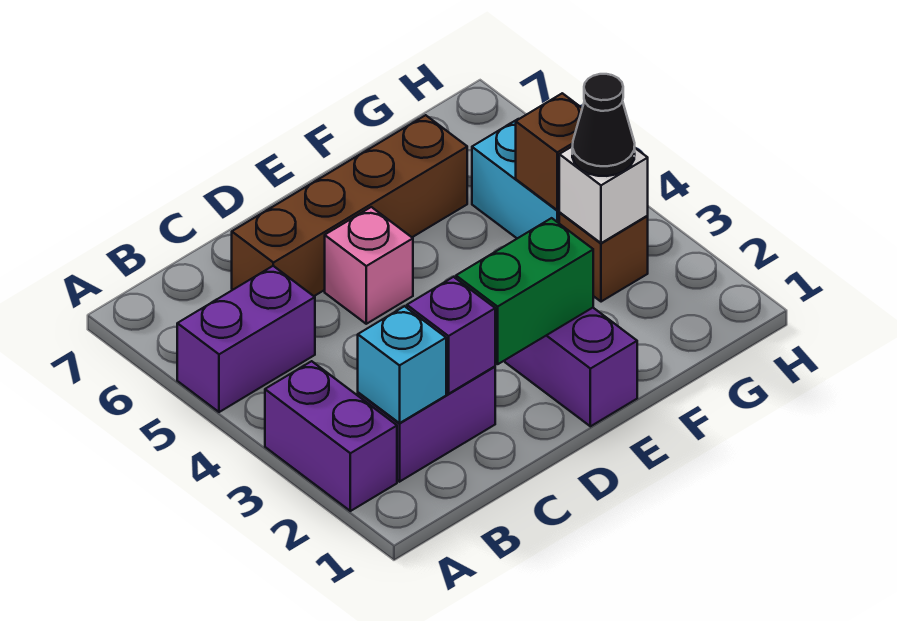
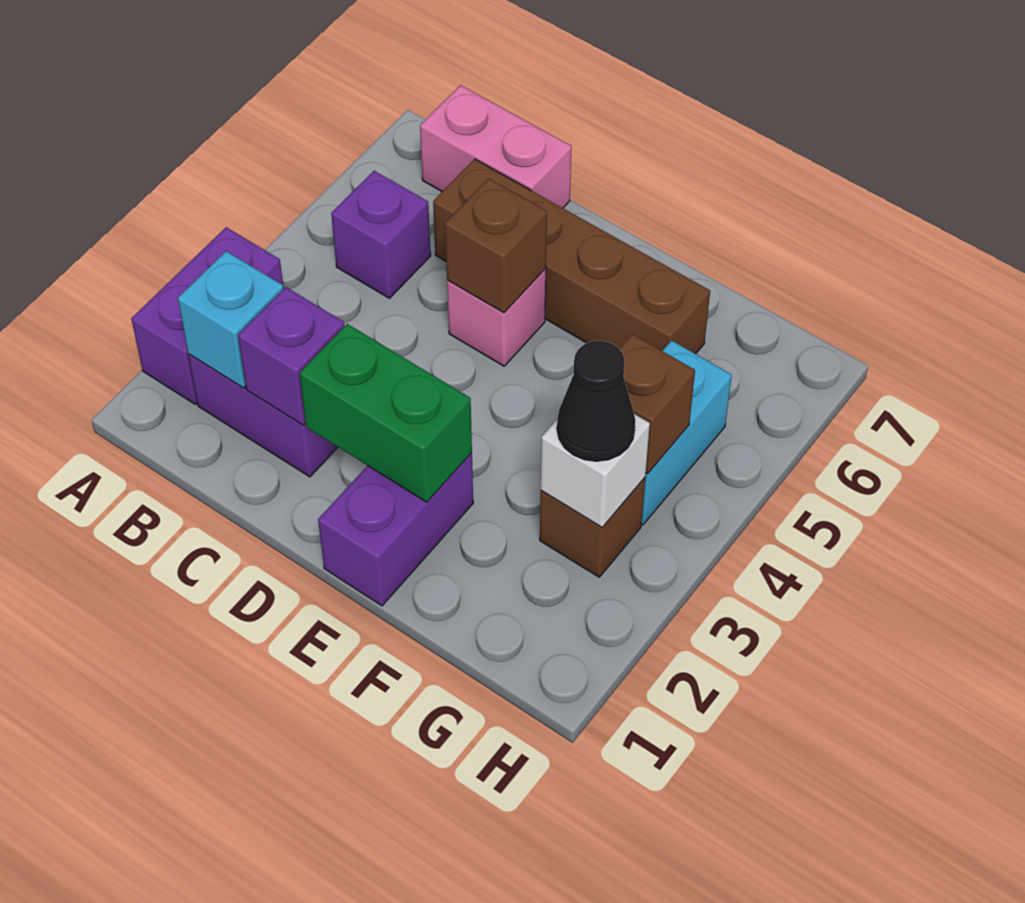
purple 1x2 brick [177,266,315,412] -> purple 1x1 brick [331,171,431,298]
none -> pink 1x2 brick [420,85,572,208]
none -> brown 1x1 brick [445,178,547,313]

